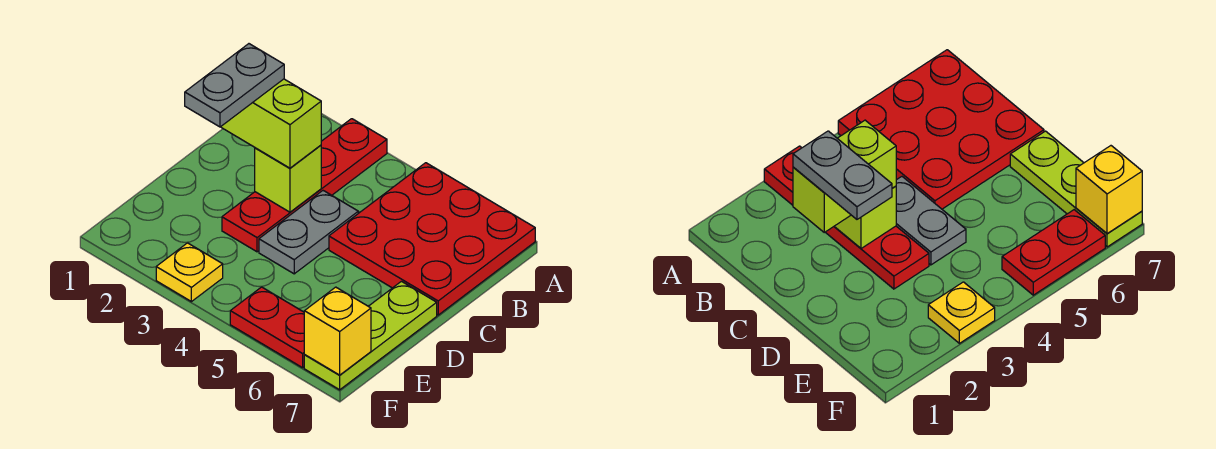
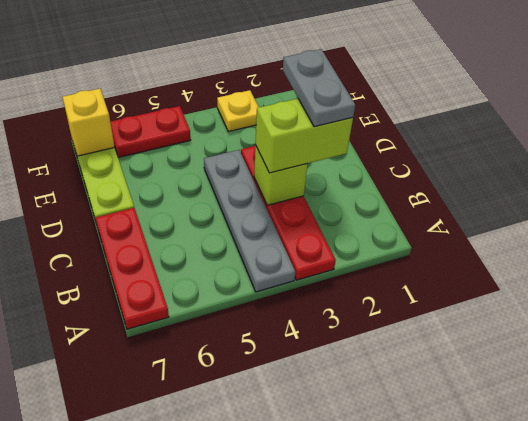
red 3x3 plate [329,163,535,315] -> red 1x3 plate [95,208,169,329]
grey 1x2 plate [259,191,358,274] -> grey 1x4 plate [204,150,295,292]

